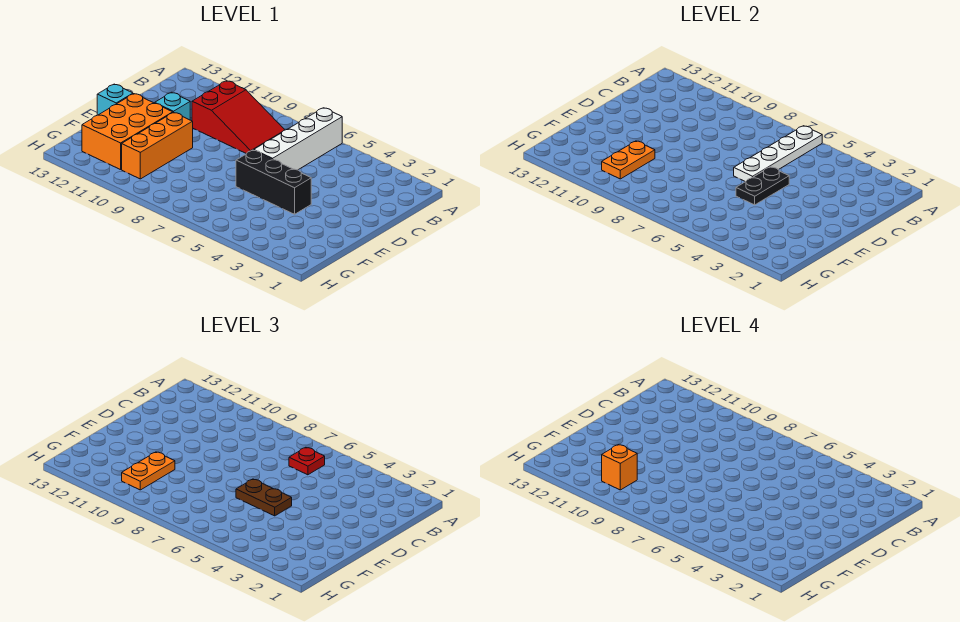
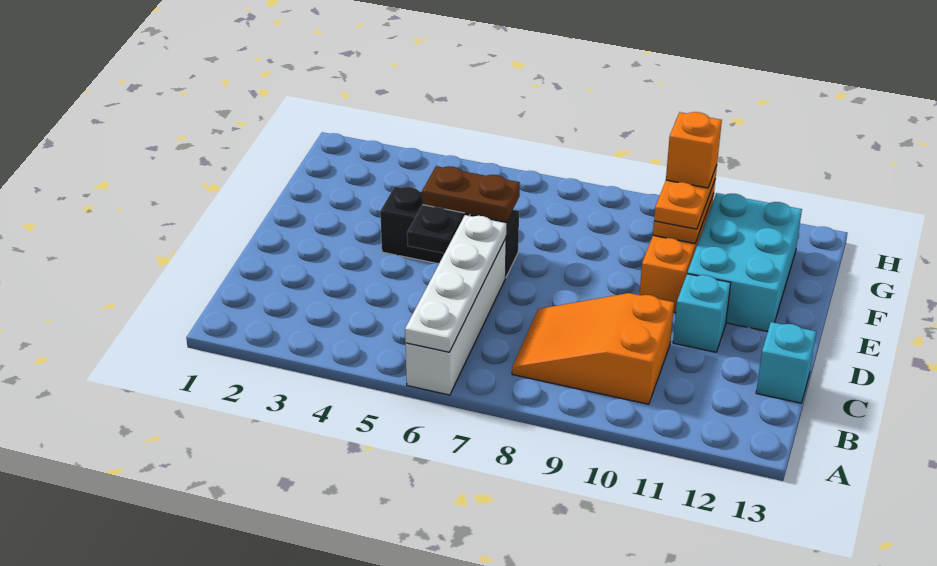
red 1x1 plate [289,447,325,475] -> none
red 2x3 slope [192,81,284,154] -> orange 2x3 slope [512,293,674,404]
orange 2x3 brick [82,94,173,170] -> cyan 2x3 brick [687,193,802,331]
cyan 1x1 brick [97,84,133,115] -> cyan 1x1 brick moved to [756,322,816,403]

